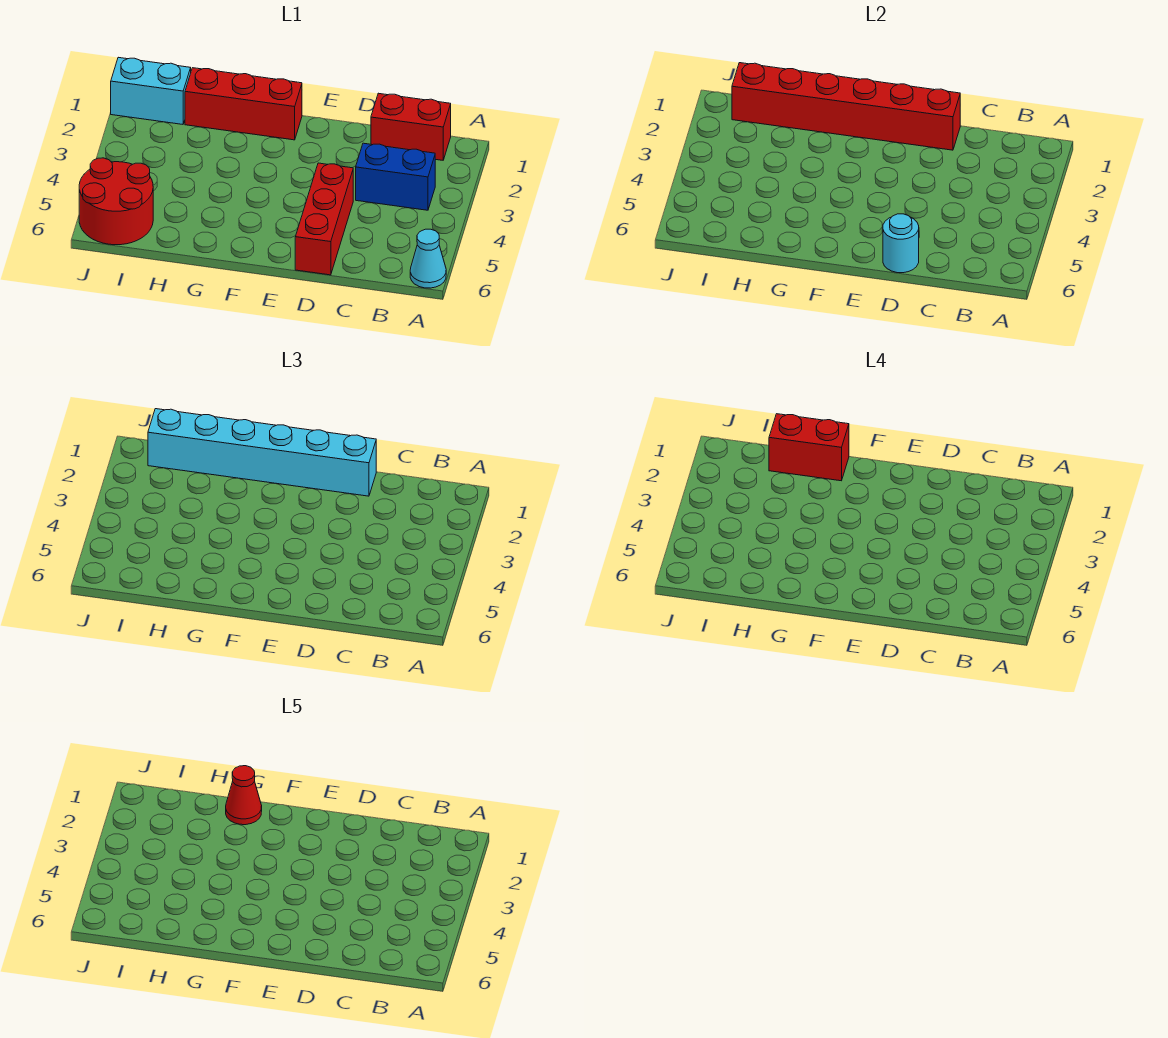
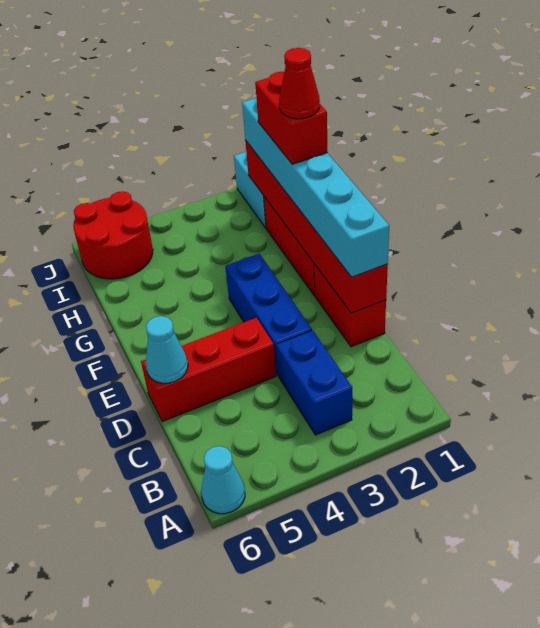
red 1x2 brick [371,93,451,160] -> red 1x2 brick moved to [314,264,386,347]
none -> blue 1x3 brick [225,254,312,376]
cyan 1x1 round brick [883,214,919,273] -> cyan 1x1 cone [146,316,188,383]

